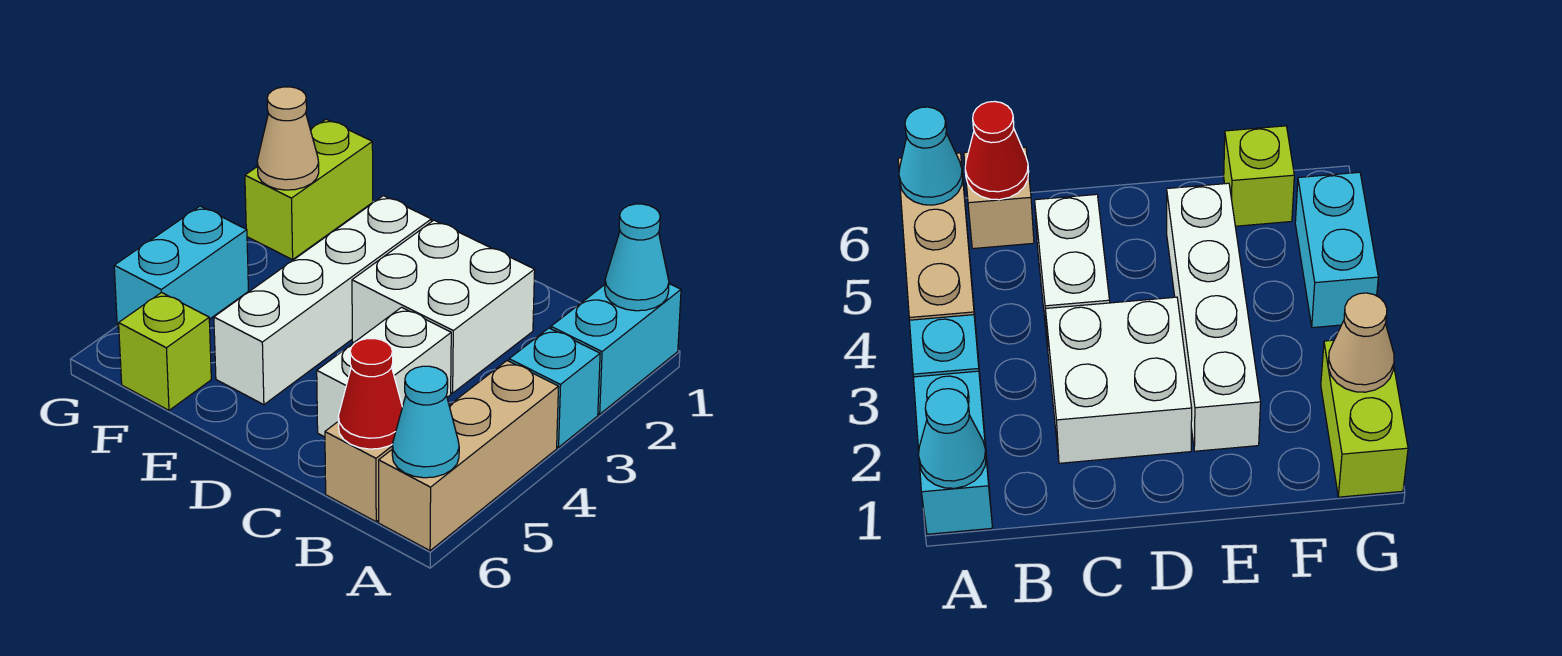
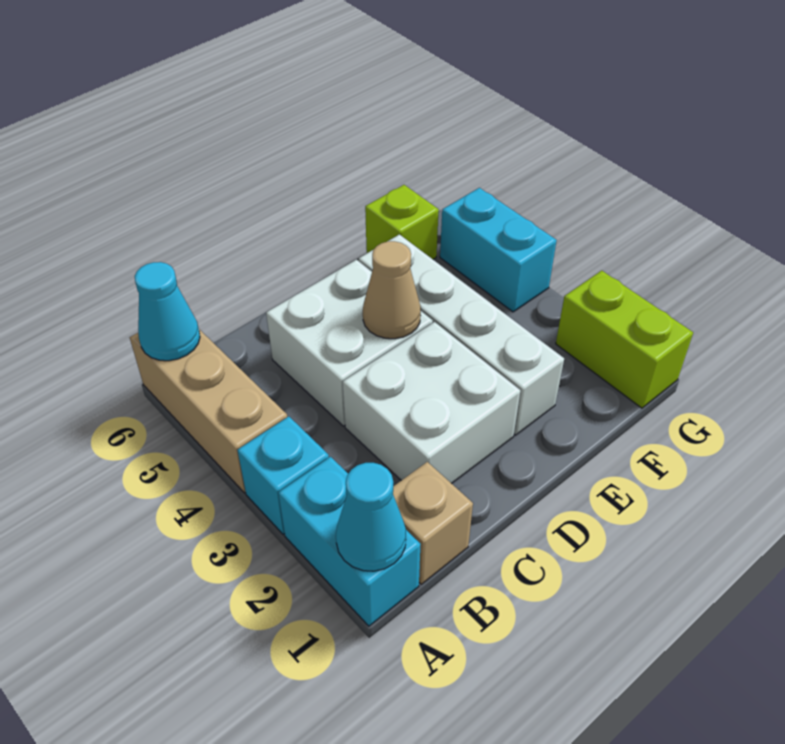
tan 1x1 brick [325,422,392,522] -> tan 1x1 brick moved to [393,462,473,584]
red 1x1 cone [338,339,402,449] -> none
white 1x2 brick [317,307,451,437] -> white 2x2 brick [266,259,433,426]
tan 1x1 cone [257,87,319,190] -> tan 1x1 cone moved to [363,241,421,339]

